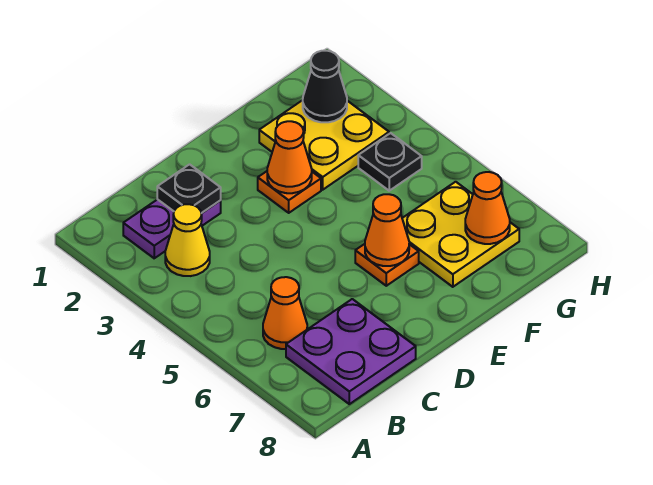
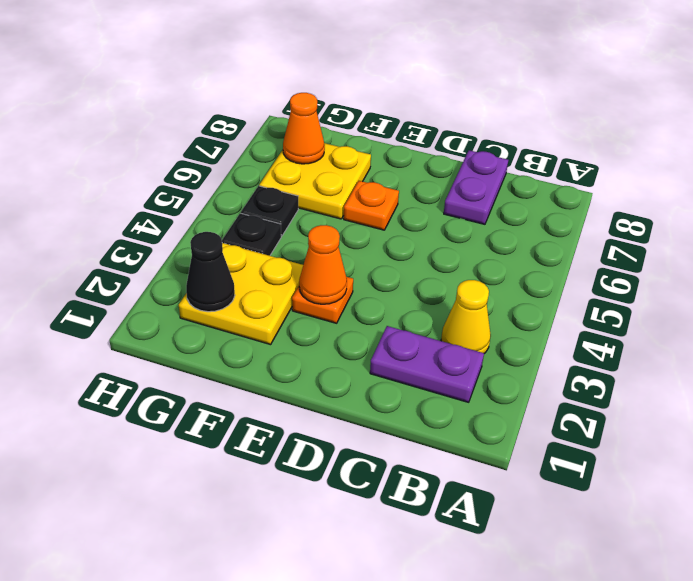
orange 1x1 cone [263,277,307,349] -> none
purple 2x2 plate [286,299,416,404] -> purple 1x2 plate [444,150,508,224]
black 1x1 plate [157,164,221,213] -> black 1x1 plate moved to [241,186,298,236]
orange 1x1 cone [365,194,409,266] -> none

